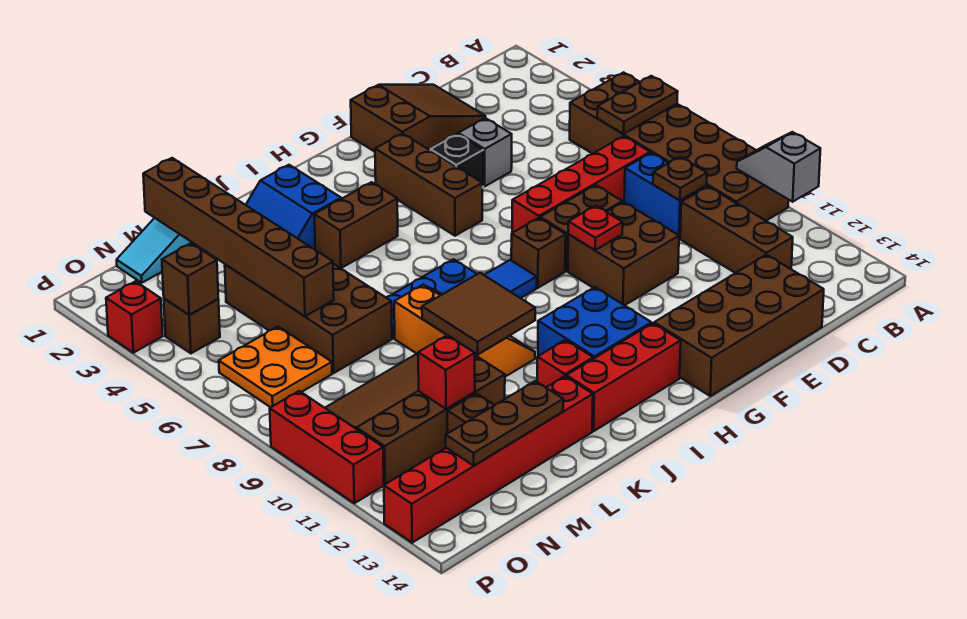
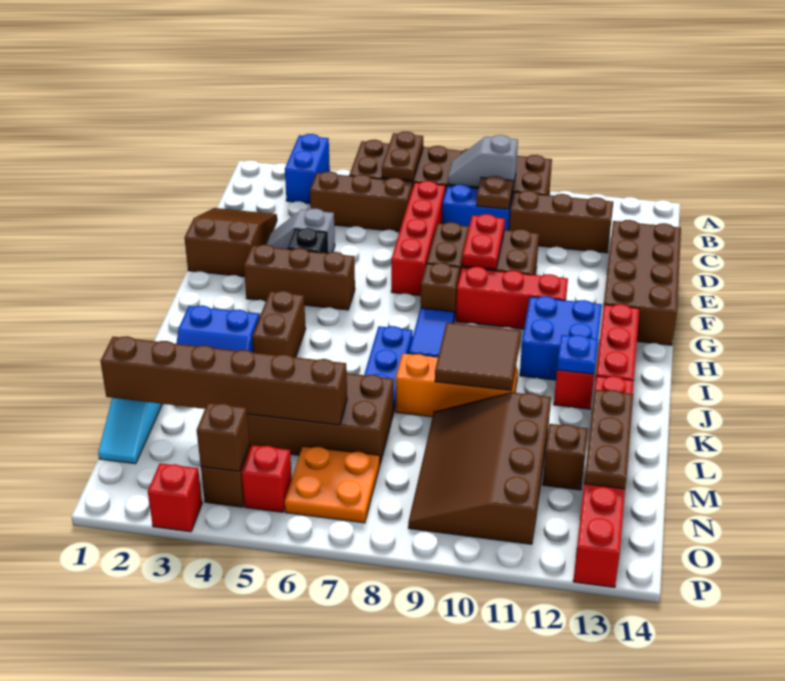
none -> blue 1x2 brick [285,134,330,204]
grey 1x2 slope [737,132,821,202] -> grey 1x2 slope moved to [448,135,518,190]
none -> brown 1x3 brick [310,171,413,232]
red 1x1 plate [568,206,623,250] -> red 1x2 plate [462,214,505,269]
none -> blue 1x1 plate [557,335,598,374]
red 1x1 brick [418,335,475,409] -> red 1x1 brick moved to [242,445,292,512]
red 1x3 brick [270,391,384,503] -> red 1x3 brick moved to [456,267,568,329]

